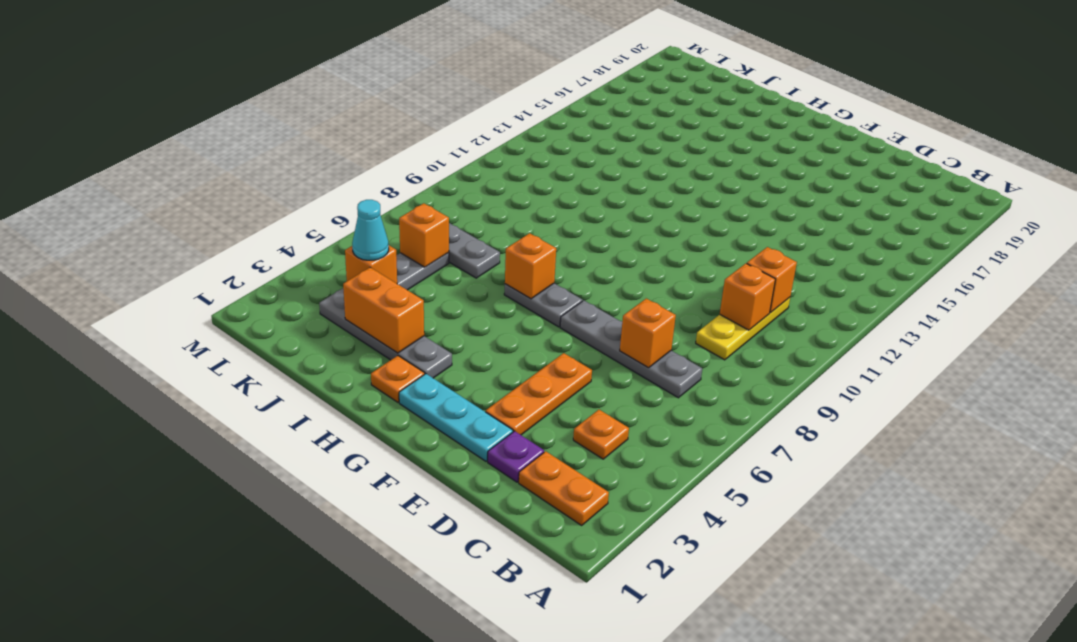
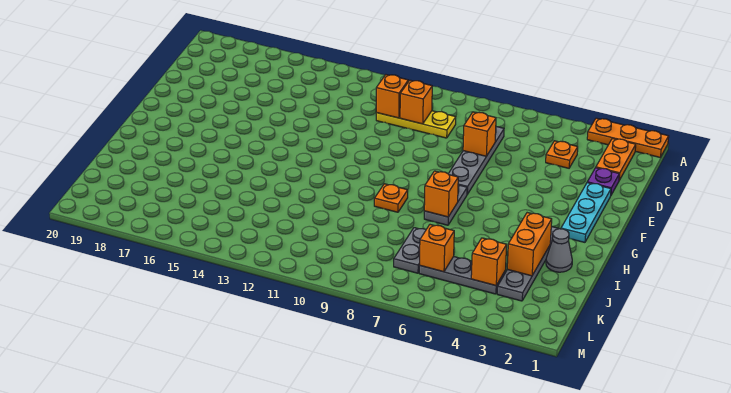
orange 1x3 plate [486,353,592,435] -> orange 1x3 plate moved to [587,118,669,157]
orange 1x1 plate [371,356,425,402] -> orange 1x1 plate moved to [374,184,408,212]
none -> grey 1x1 cone [546,229,572,272]
cyan 1x1 cone [352,200,389,260] -> none

